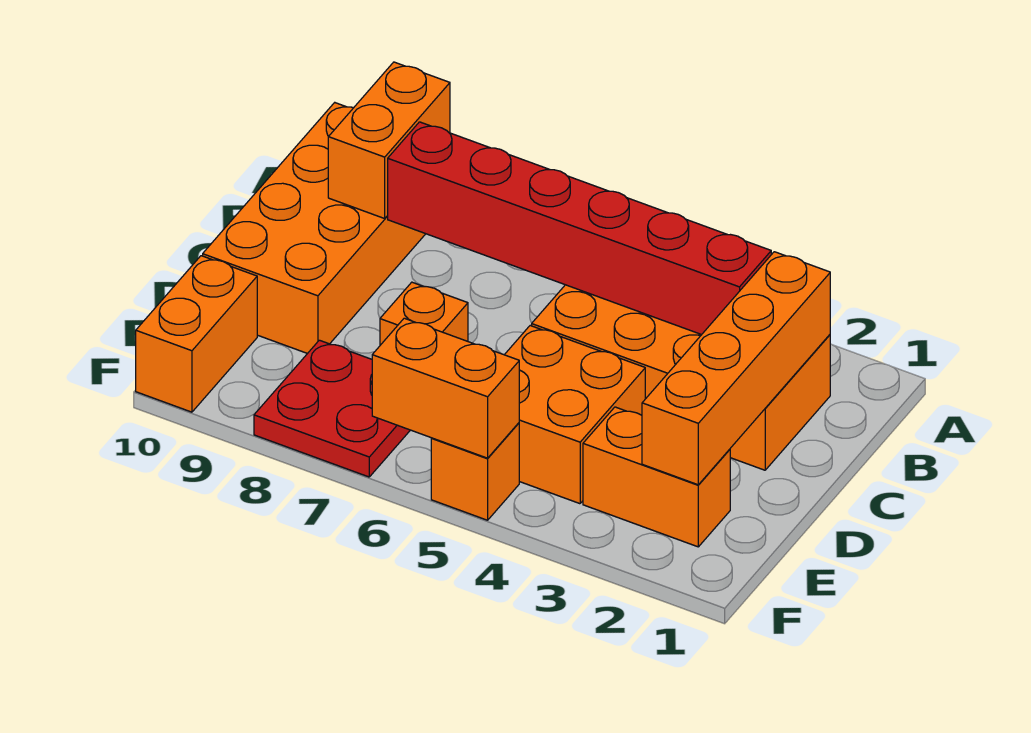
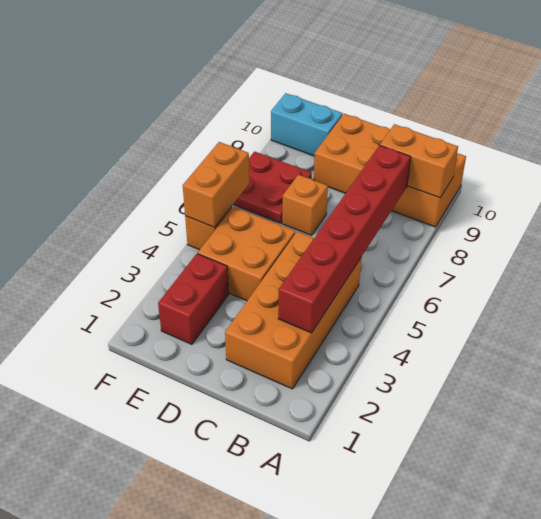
orange 1x4 brick [642,252,830,485] -> none
orange 1x2 brick [583,407,730,547] -> red 1x2 brick [158,254,229,344]
orange 1x2 brick [136,256,257,412] -> cyan 1x2 brick [271,93,343,156]

